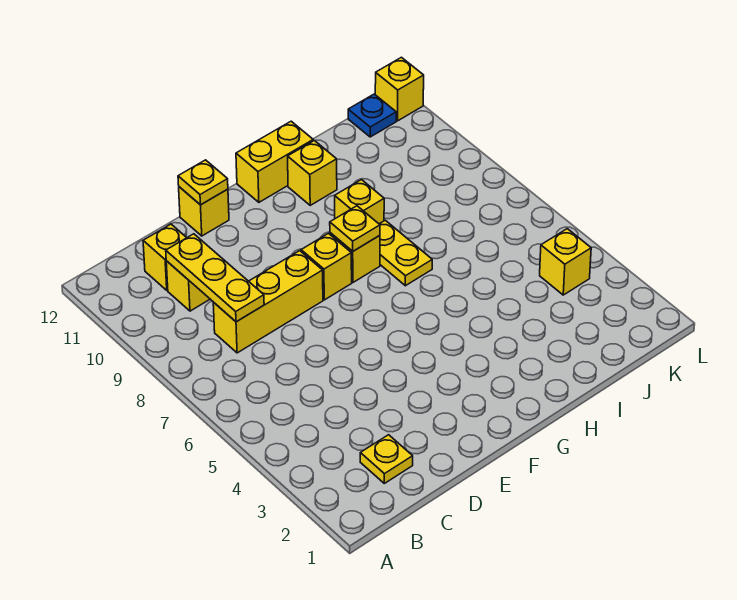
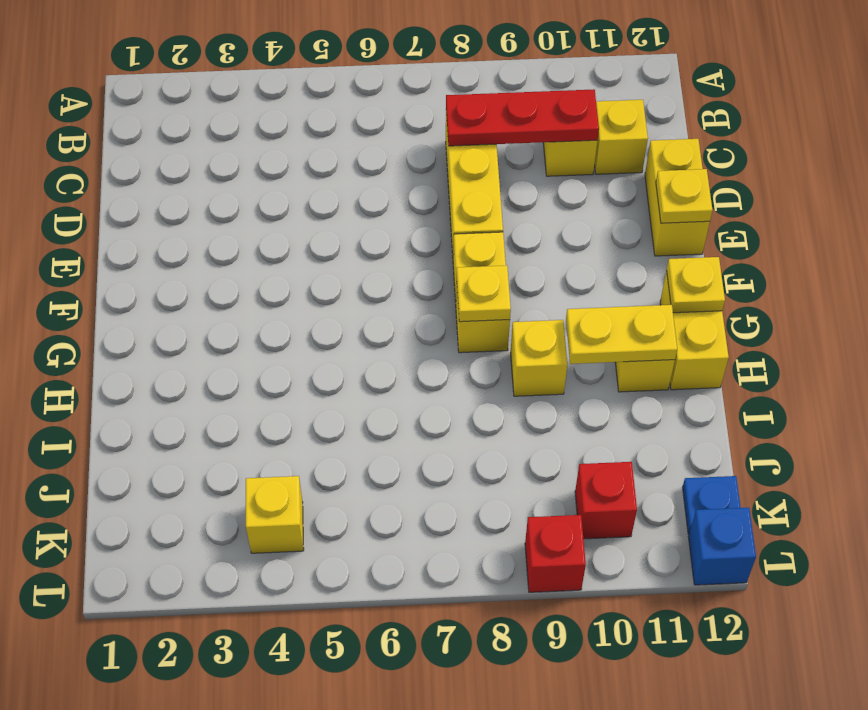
yellow 1x1 plate [360,435,413,483] -> yellow 1x1 plate moved to [667,257,725,313]
yellow 1x3 plate [166,234,264,322] -> red 1x3 plate [446,89,599,146]
yellow 1x1 brick [179,187,229,236] -> yellow 1x2 brick [645,139,710,256]
yellow 1x2 plate [380,220,432,286] -> yellow 1x2 plate moved to [566,305,677,364]
none -> red 1x1 brick [575,462,637,539]
none -> red 1x1 brick [525,515,586,592]
yellow 1x1 brick [375,57,424,121] -> blue 1x1 brick [688,508,756,585]

